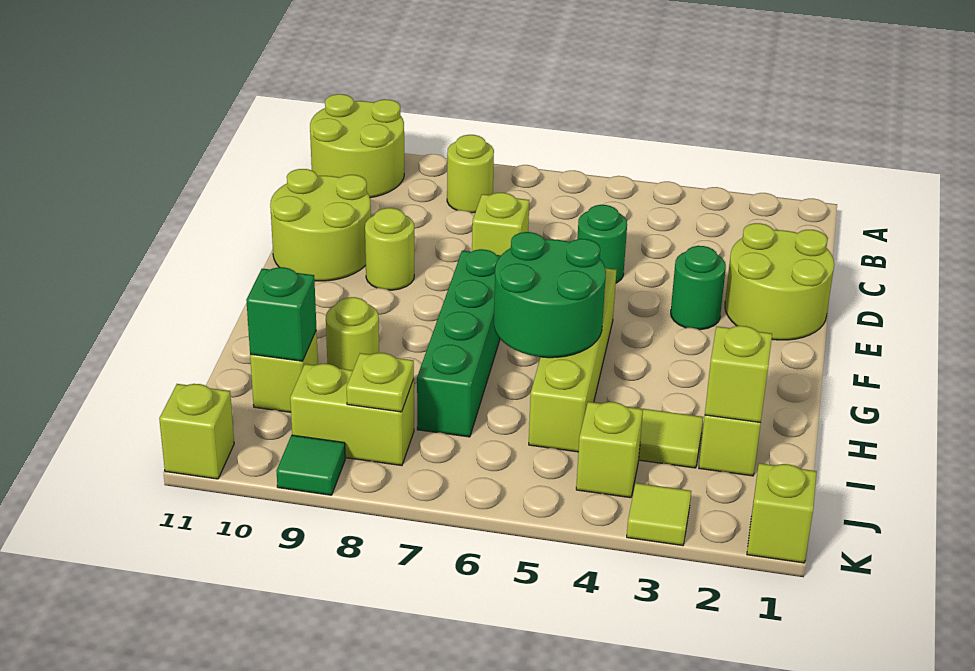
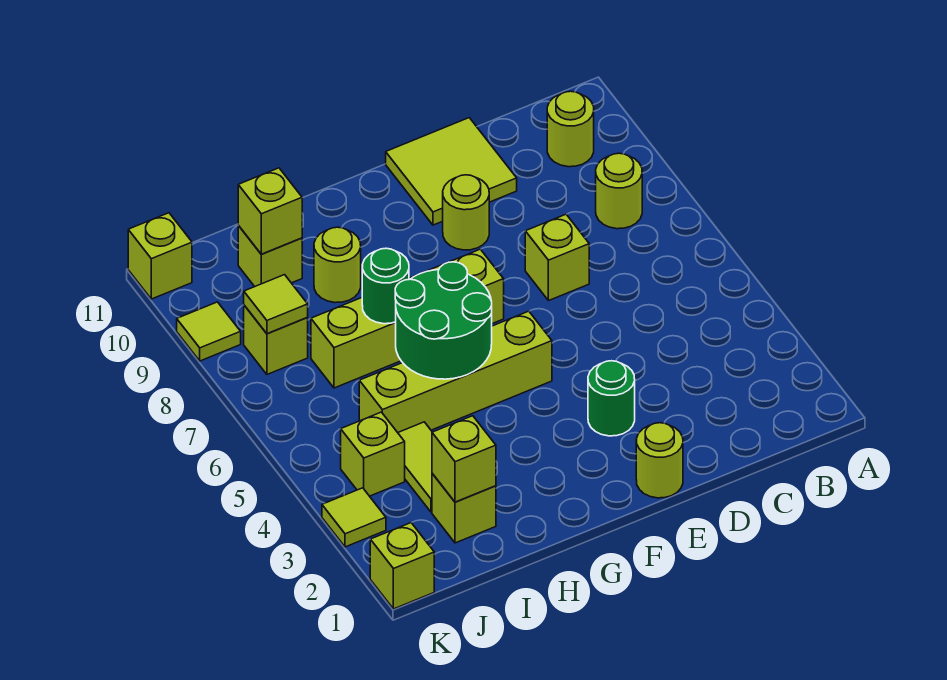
lime 2x2 round brick [310,94,404,198] -> lime 1x1 round brick [547,91,594,167]
lime 2x2 round brick [725,223,834,340] -> lime 1x1 round brick [636,423,683,498]
green 1x1 round brick [577,205,627,283] -> green 1x1 round brick moved to [362,248,409,324]
lime 2x2 round brick [270,169,371,281] -> lime 2x2 tile [386,118,517,225]
green 1x4 brick [417,249,501,437] -> lime 1x4 brick [311,249,504,388]
green 1x1 brick [246,267,316,361] -> lime 1x1 brick [238,168,302,254]
lime 1x2 brick [290,364,414,466] -> lime 1x1 brick [244,305,308,374]
lime 1x1 plate [347,353,414,412] -> lime 1x1 tile [244,275,308,334]
green 1x1 tile [276,435,345,495] -> lime 1x1 tile [177,302,241,361]

